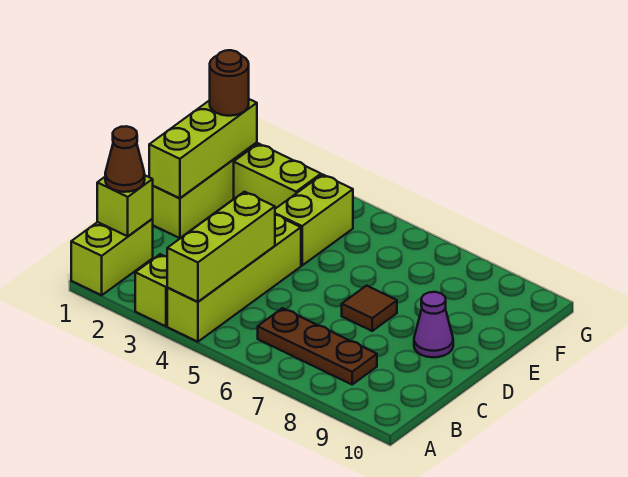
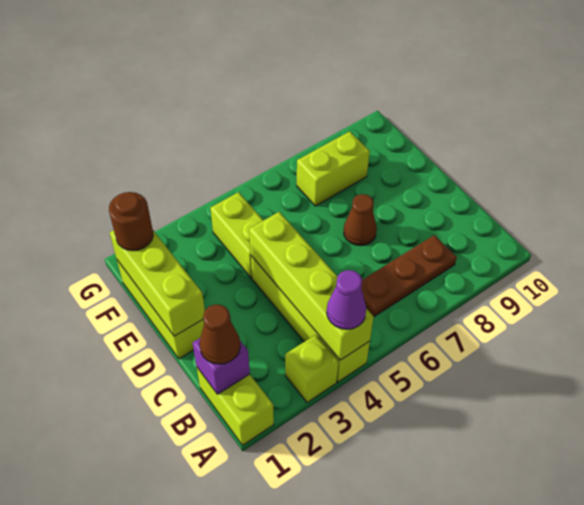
lime 1x3 brick [167,192,275,302] -> lime 1x4 brick [249,212,374,360]
lime 1x1 brick [97,176,153,236] -> purple 1x1 brick [193,338,250,394]
brown 1x1 tile [342,286,397,331] -> brown 1x1 cone [344,194,377,246]
purple 1x1 cone [414,292,453,357] -> purple 1x1 cone moved to [327,270,366,329]
lime 1x2 brick [234,144,321,209] -> lime 1x2 brick moved to [297,131,370,206]

